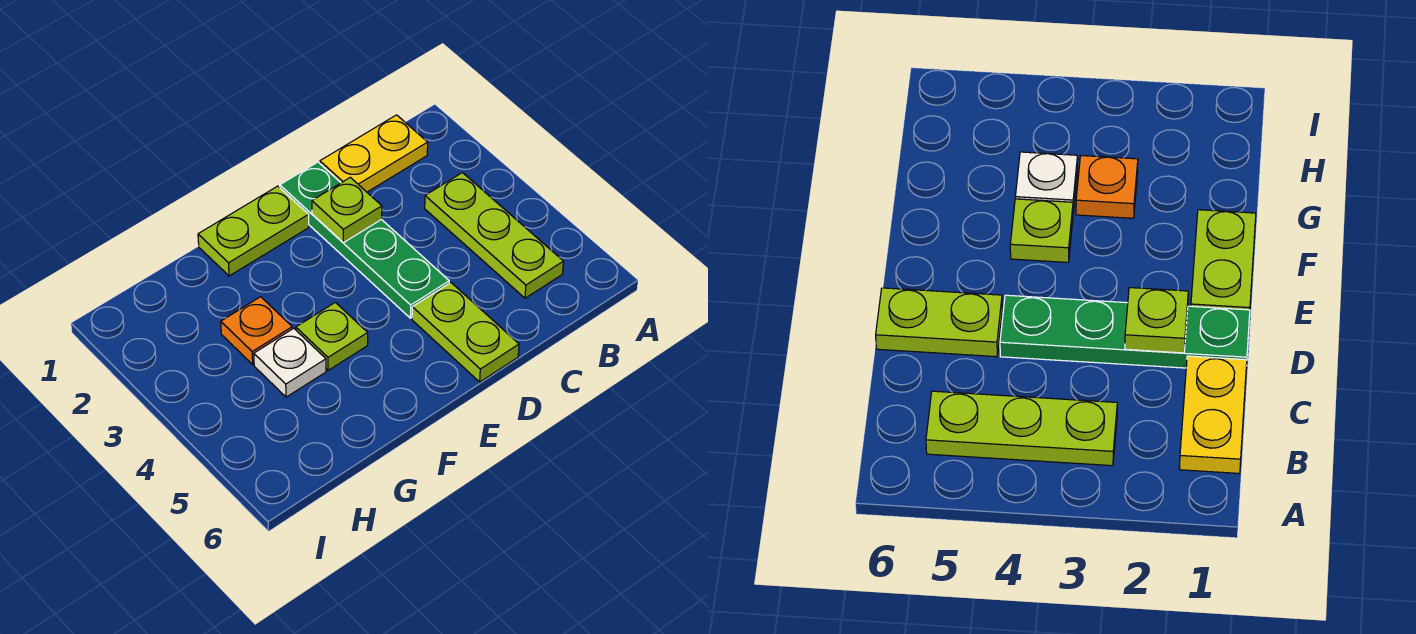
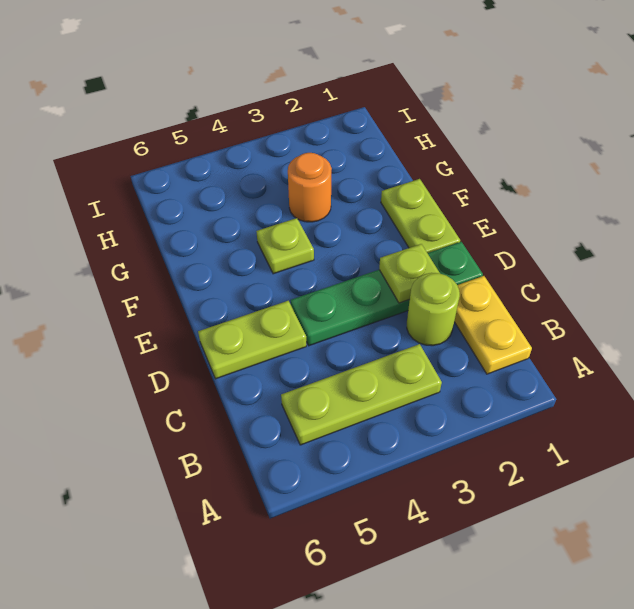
none -> lime 1x1 round brick [407,273,460,346]
orange 1x1 plate [221,297,292,364] -> orange 1x1 round brick [288,153,332,222]
white 1x1 plate [254,328,326,397] -> none

